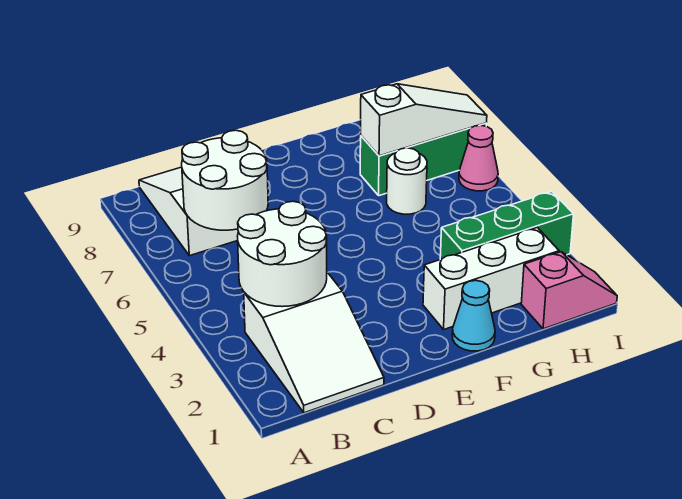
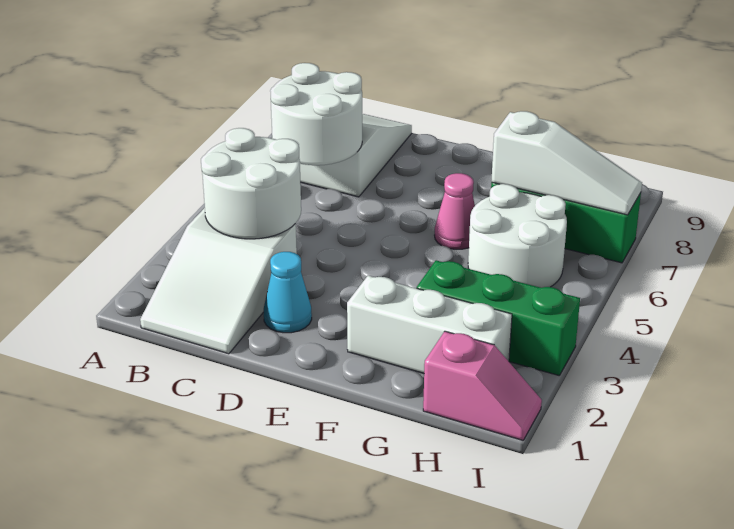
cyan 1x1 cone [452,281,495,351] -> cyan 1x1 cone moved to [264,252,312,333]
white 1x1 round brick [387,148,427,214] -> white 2x2 round brick [468,184,567,288]
pink 1x1 cone [459,125,498,191] -> pink 1x1 cone moved to [435,173,475,249]

